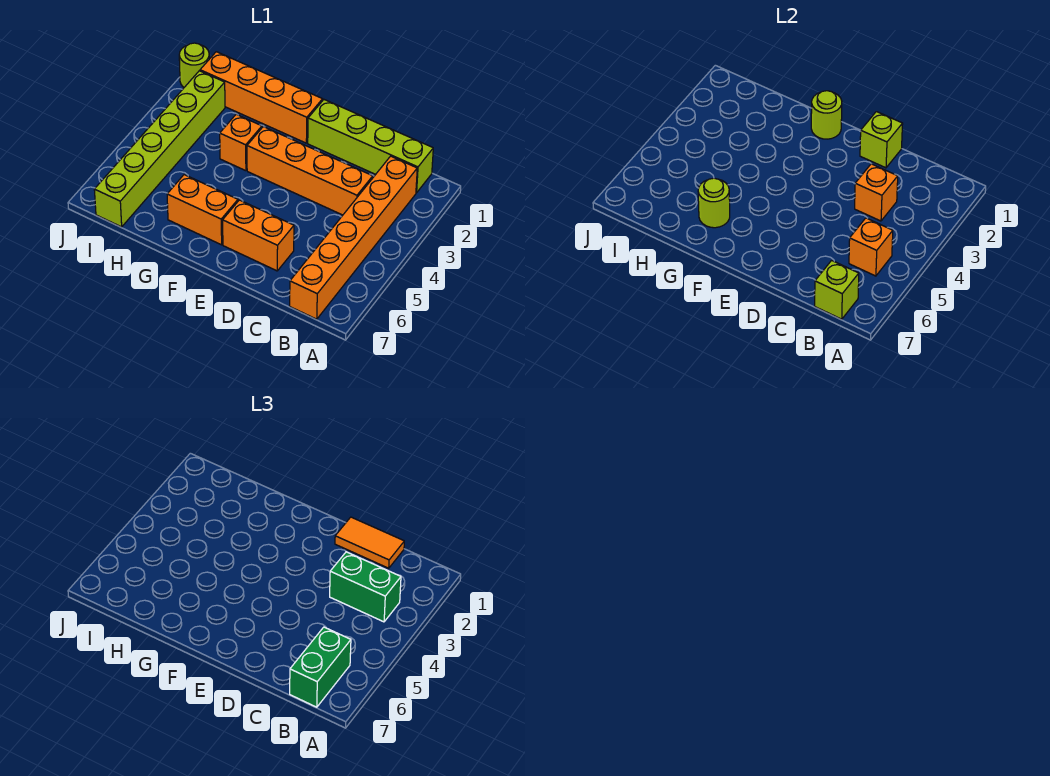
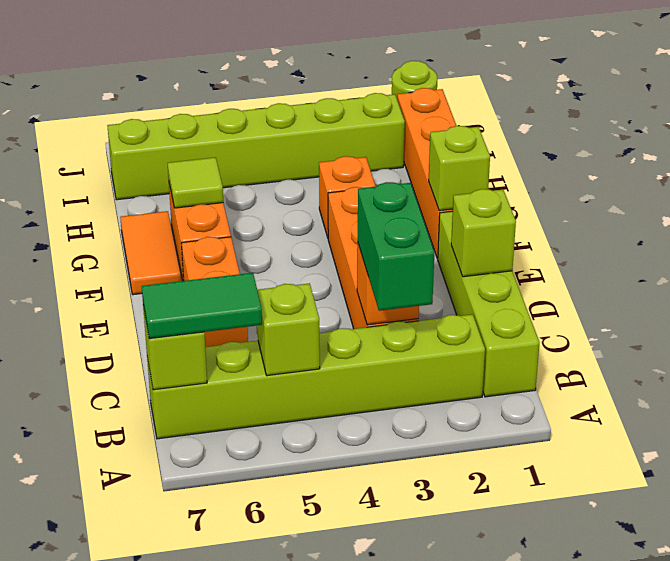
orange 1x6 brick [290,156,417,319] -> lime 1x6 brick [147,314,485,439]
orange 1x1 brick [849,218,893,276] -> lime 1x1 brick [257,283,320,376]
green 1x2 brick [290,627,351,707] -> green 1x2 tile [142,273,262,339]
orange 1x2 tile [335,517,404,568] -> orange 1x2 tile moved to [120,211,181,295]
lime 1x1 round brick [811,91,842,139] -> lime 1x1 brick [429,126,490,211]
lime 1x1 round brick [698,178,730,228] -> lime 1x1 tile [168,157,223,208]

